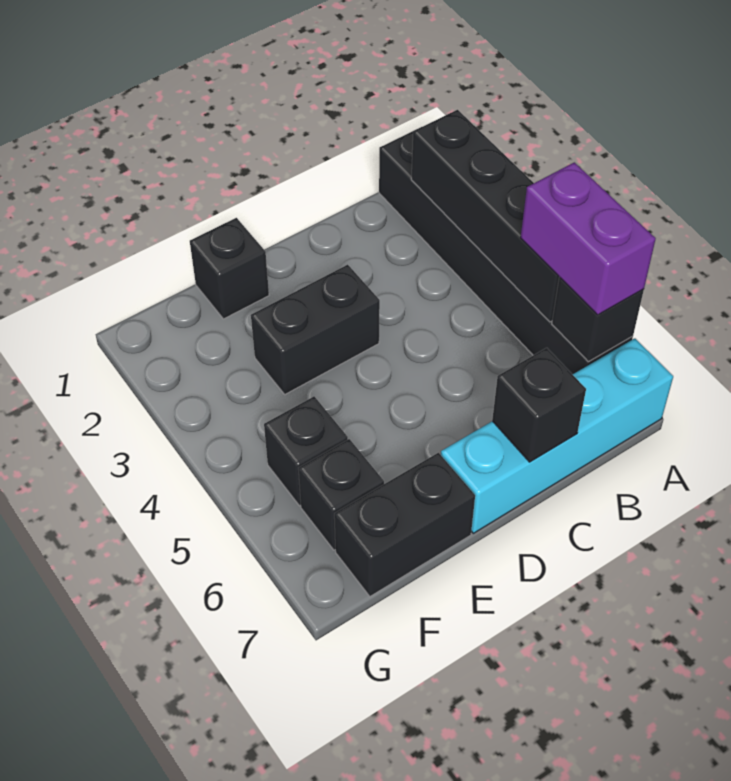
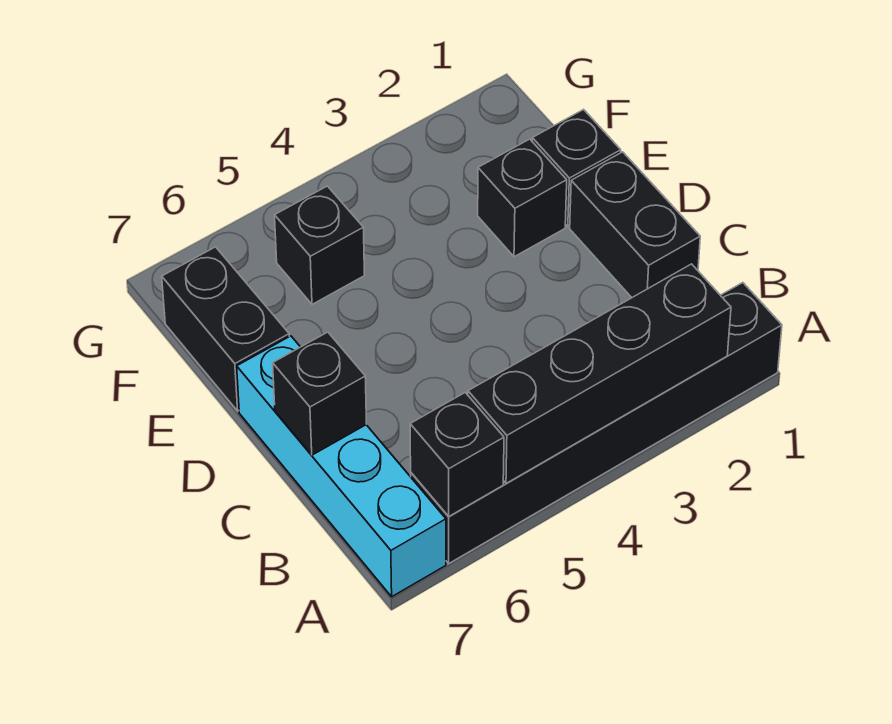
purple 1x2 brick [521,162,656,315] -> none
black 1x2 brick [251,265,380,394] -> black 1x2 brick moved to [570,152,700,298]
black 1x1 brick [298,439,384,550] -> black 1x1 brick moved to [478,139,567,257]

